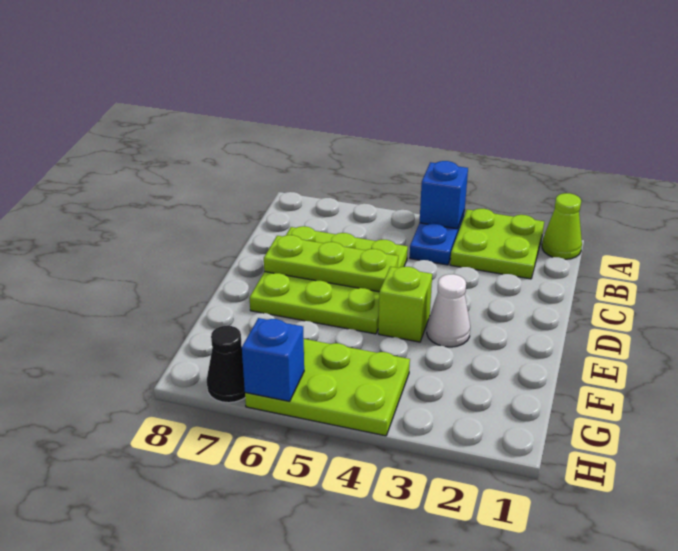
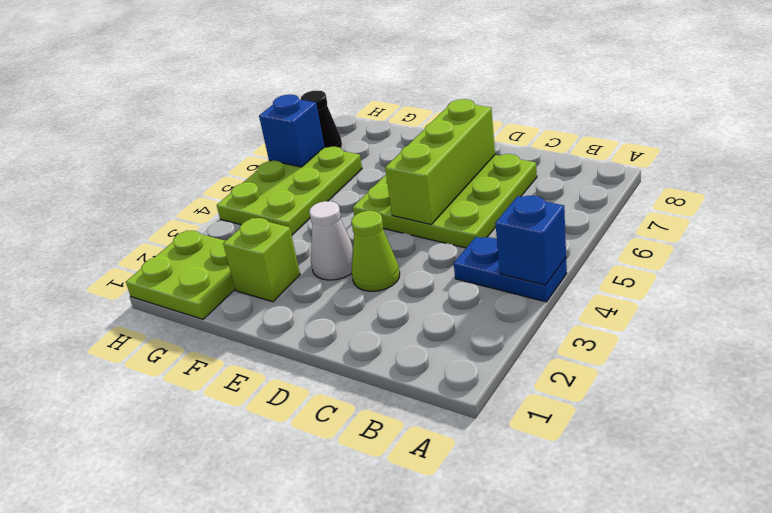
lime 1x1 cone [542,193,582,259] -> lime 1x1 cone moved to [351,211,400,291]
lime 2x2 plate [450,209,544,279] -> lime 2x2 plate moved to [126,230,235,319]
lime 1x3 plate [264,235,398,292] -> lime 1x3 brick [385,99,495,225]
lime 1x1 brick [378,267,432,342] -> lime 1x1 brick moved to [223,218,300,302]

